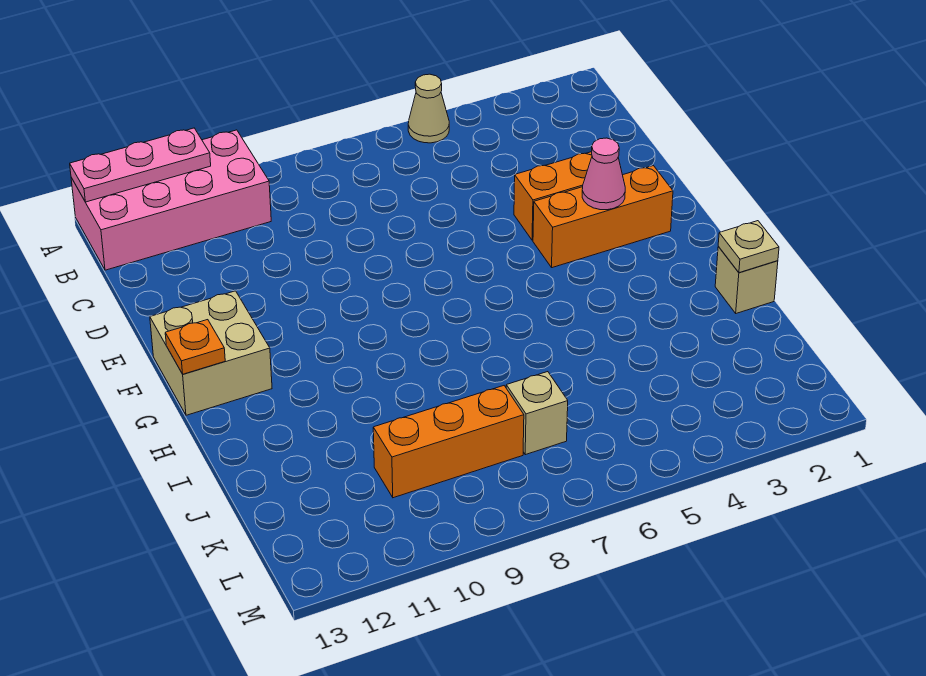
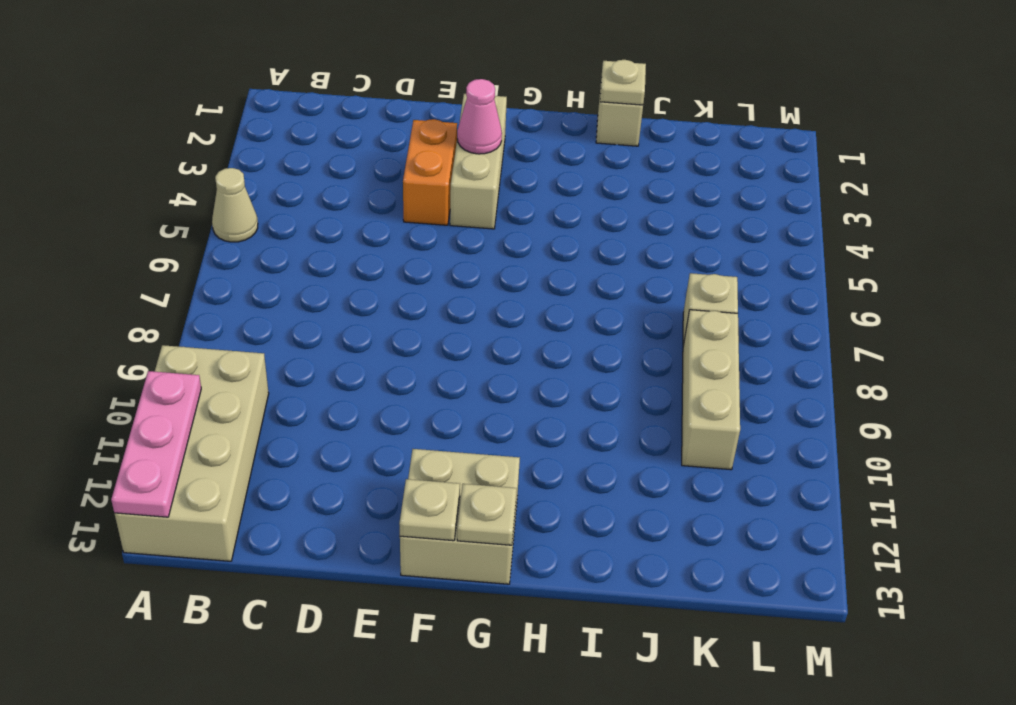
pink 2x4 brick [71,130,271,270] -> tan 2x4 brick [115,345,269,561]
orange 1x3 brick [533,166,673,268] -> tan 1x3 brick [450,94,507,229]
none -> tan 1x1 plate [399,479,460,541]
orange 1x1 plate [165,320,225,374] -> tan 1x1 plate [457,484,517,545]
orange 1x3 brick [373,386,524,498] -> tan 1x3 brick [682,310,740,470]

